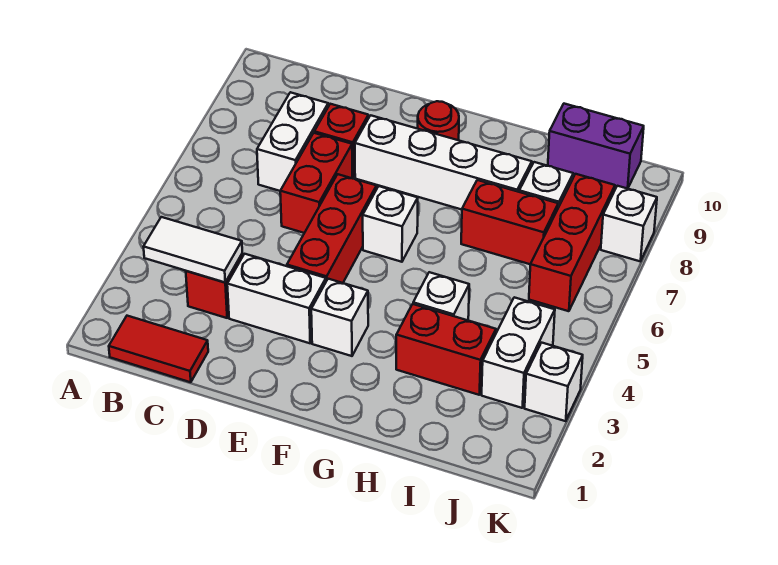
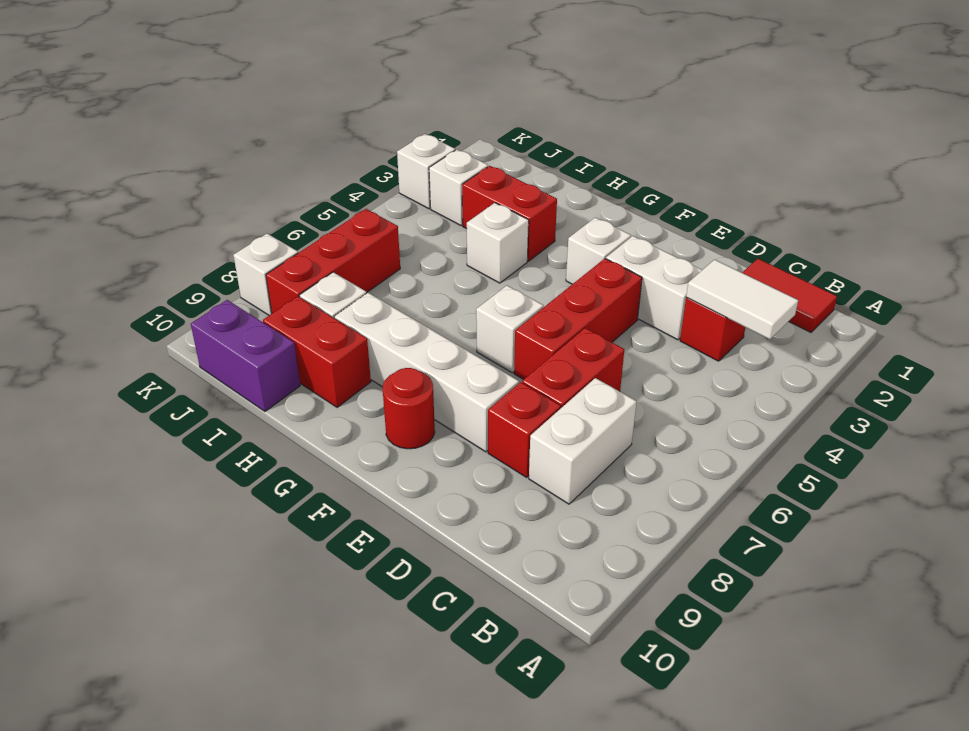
red 1x2 brick [461,180,558,264] -> red 1x2 brick moved to [263,296,371,407]
white 1x2 brick [482,297,555,408] -> white 1x1 brick [429,150,488,225]

